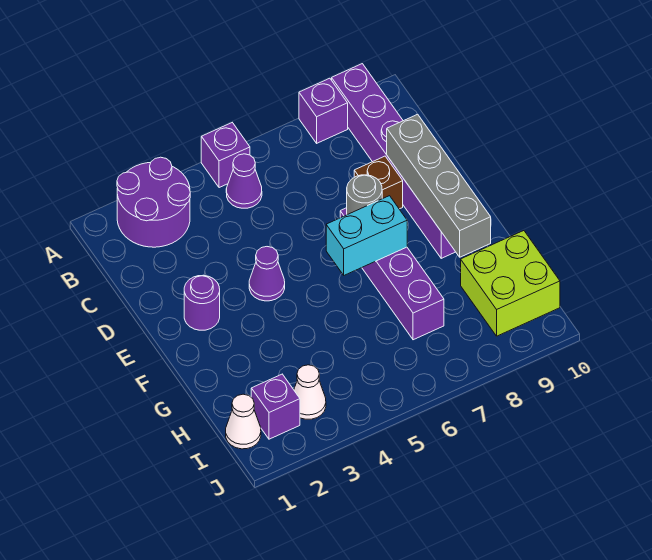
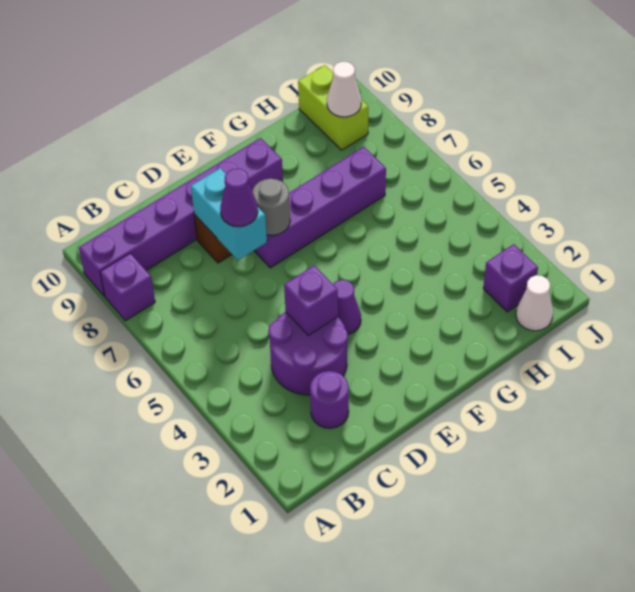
purple 2x2 round brick [117,157,190,247] -> purple 2x2 round brick moved to [268,312,348,395]
purple 1x1 brick [201,123,250,188] -> purple 1x1 brick moved to [284,265,338,336]
purple 1x1 cone [226,154,262,208] -> purple 1x1 cone moved to [220,168,258,227]
grey 1x4 brick [387,114,491,257] -> none
purple 1x1 round brick [184,275,220,330] -> purple 1x1 round brick moved to [310,371,349,428]
cyan 1x2 brick [326,196,407,275] -> cyan 1x2 brick moved to [191,168,267,260]
lime 2x2 brick [461,231,560,336] -> lime 1x2 brick [298,65,368,150]
white 1x1 cone [294,365,326,419] -> white 1x1 cone moved to [327,62,361,117]

